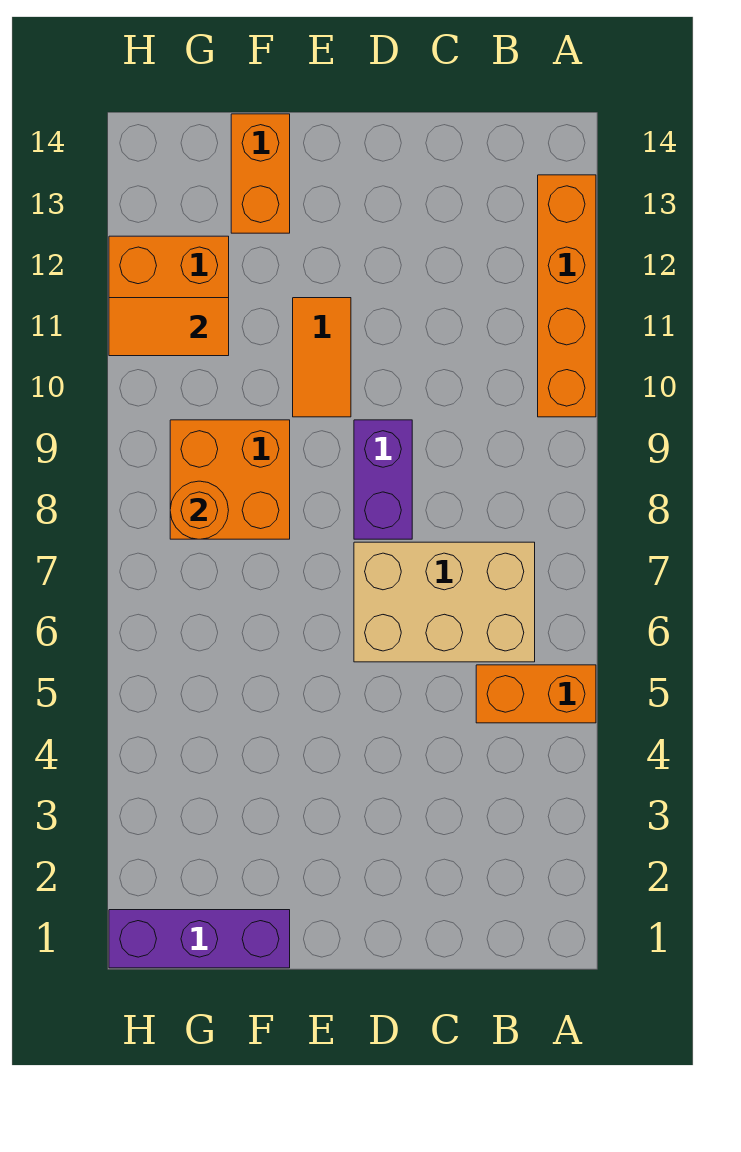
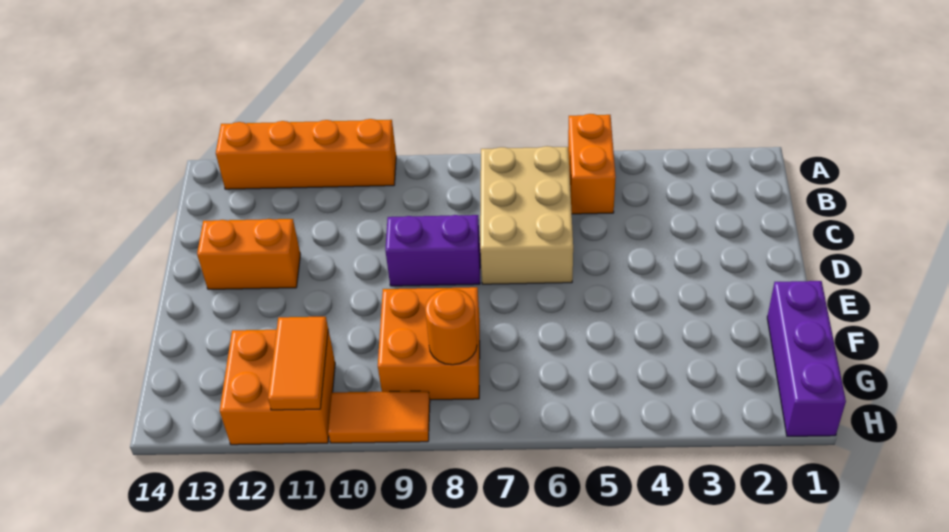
orange 1x2 tile [293,298,351,417] -> orange 1x2 tile moved to [328,391,430,443]
orange 1x2 brick [231,114,290,233] -> orange 1x2 brick moved to [197,219,301,289]

